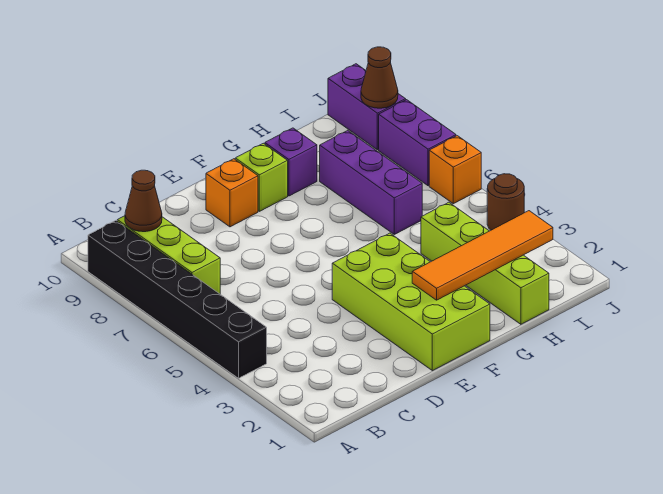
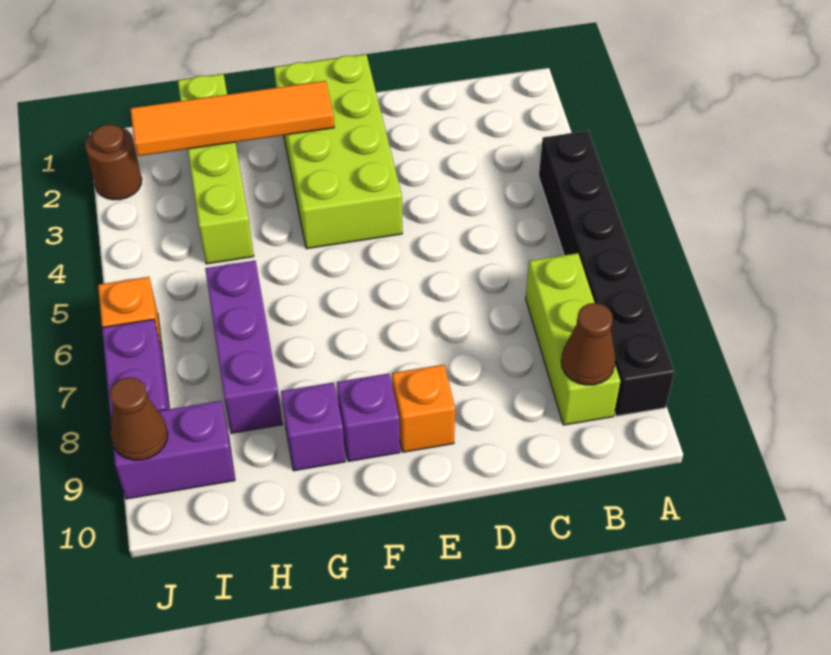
lime 1x1 brick [235,143,288,211] -> purple 1x1 brick [337,373,400,461]
brown 1x1 round brick [487,174,524,230] -> brown 1x1 round brick moved to [85,125,142,200]
purple 1x2 brick [328,64,406,150] -> purple 1x2 brick turned to [111,401,235,499]

